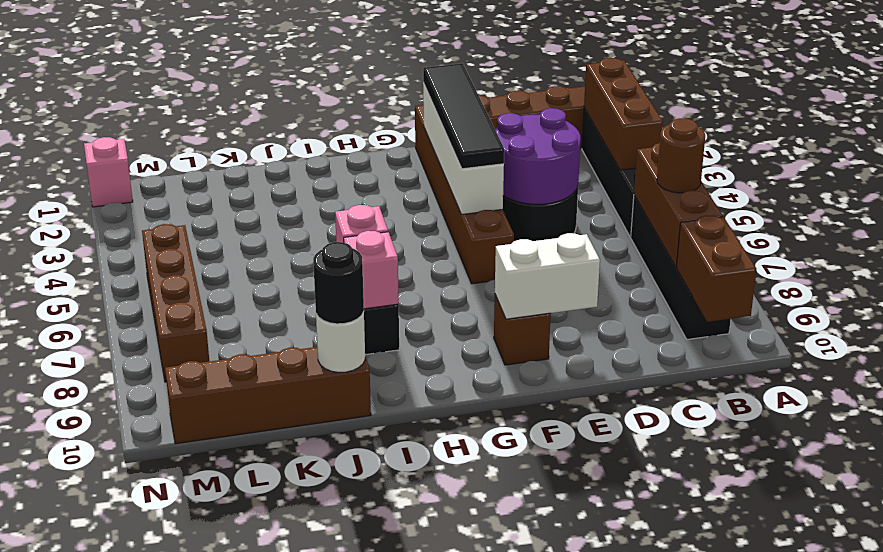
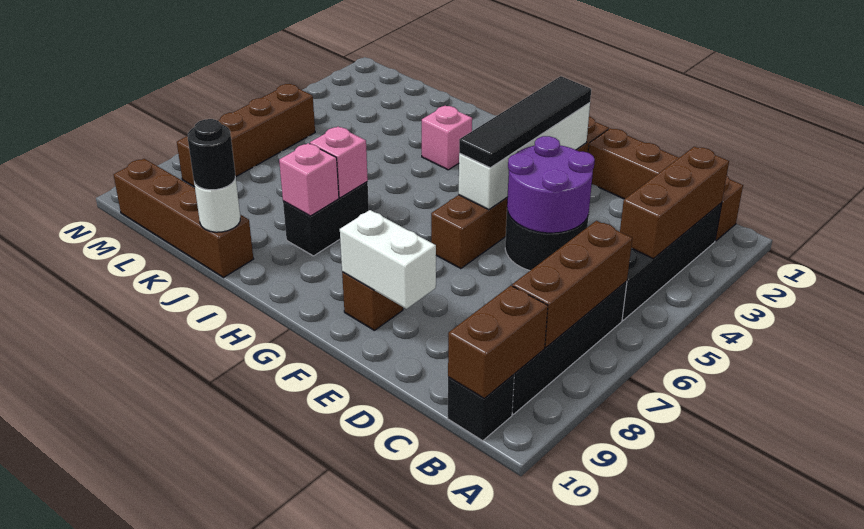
brown 1x1 round brick [657,118,705,193] -> none
none -> black 1x1 brick [448,375,514,441]
pink 1x1 brick [84,137,133,207] -> pink 1x1 brick moved to [422,106,472,170]

